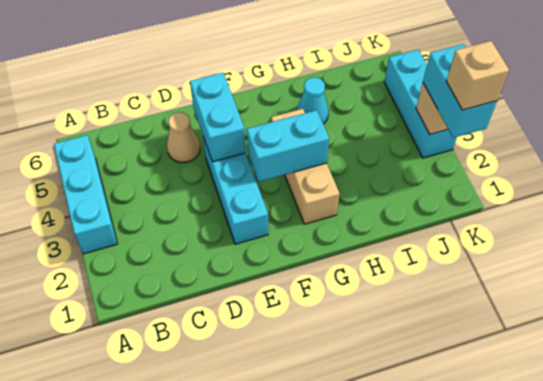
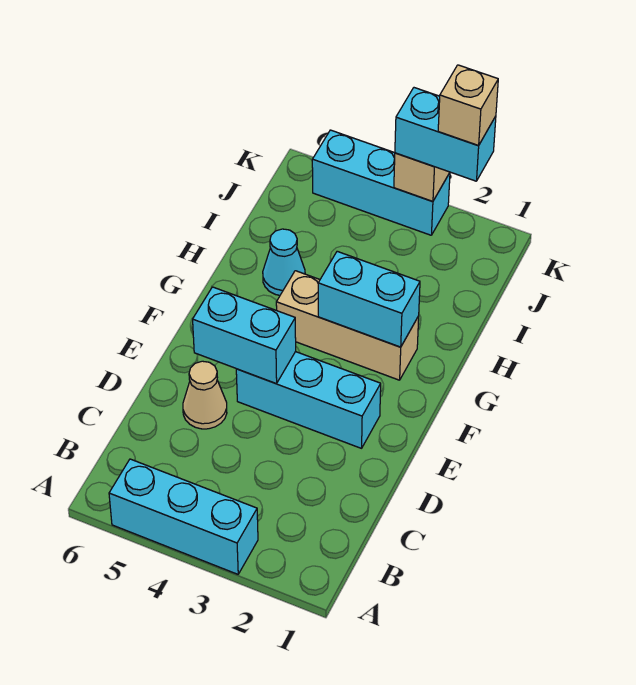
cyan 1x2 brick [247,110,329,182] -> cyan 1x2 brick turned to [318,251,420,347]

